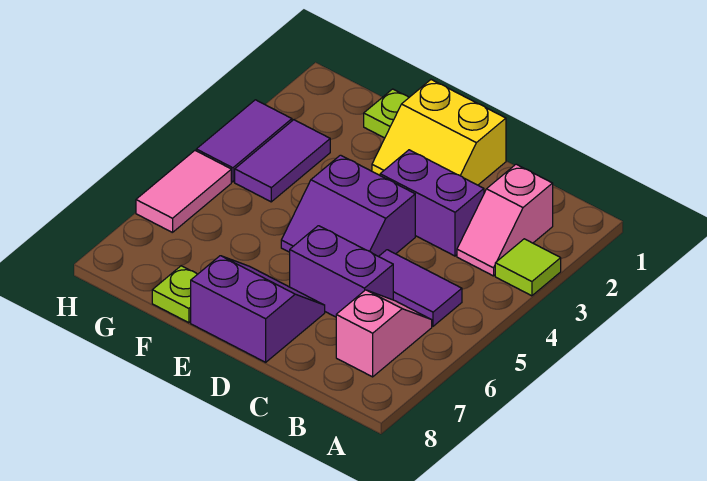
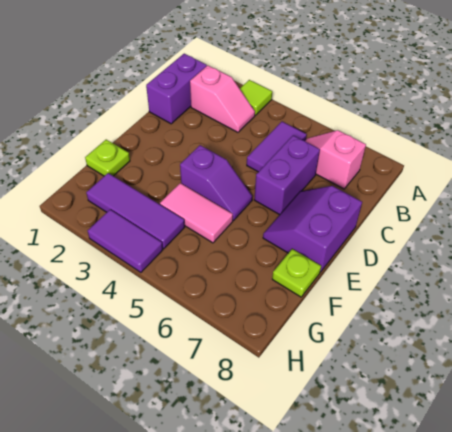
purple 1x2 brick [380,150,484,256] -> purple 1x2 brick moved to [146,54,207,124]
yellow 2x2 slope [372,80,506,185] -> none
purple 2x2 slope [281,155,415,257] -> purple 1x2 slope [180,145,252,221]
purple 1x2 tile [235,120,330,202] -> purple 1x3 tile [86,173,185,249]
pink 1x2 tile [136,151,231,233] -> pink 1x2 tile moved to [160,183,233,243]

